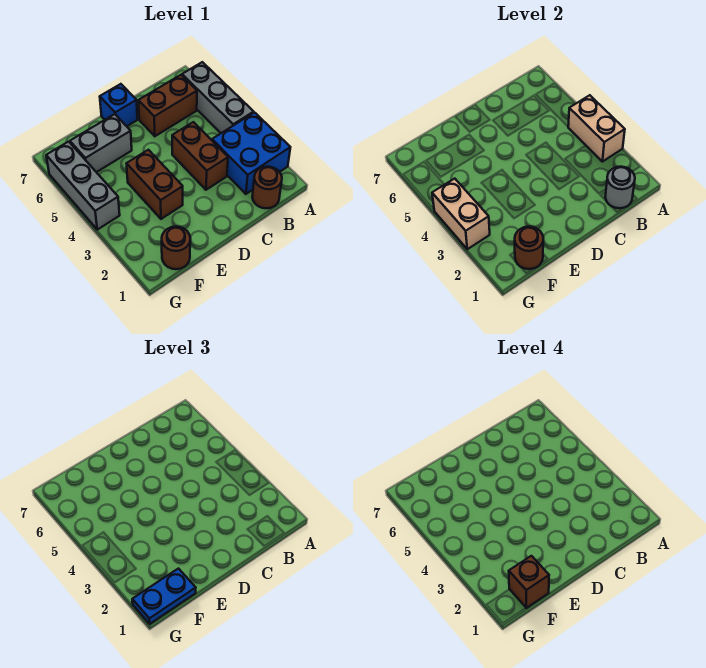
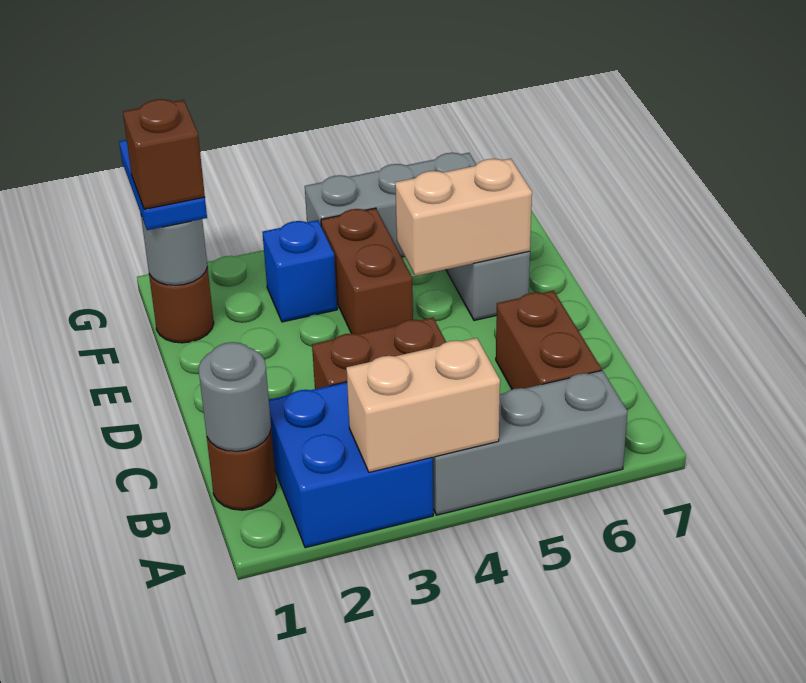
blue 1x1 brick [100,84,137,126] -> blue 1x1 brick moved to [262,220,337,322]
brown 1x2 brick [127,150,183,219] -> brown 1x2 brick turned to [321,208,413,334]
brown 1x1 round brick [515,227,543,269] -> grey 1x1 round brick [141,215,208,286]
tan 1x2 brick [432,179,490,249] -> tan 1x2 brick moved to [395,159,532,276]

